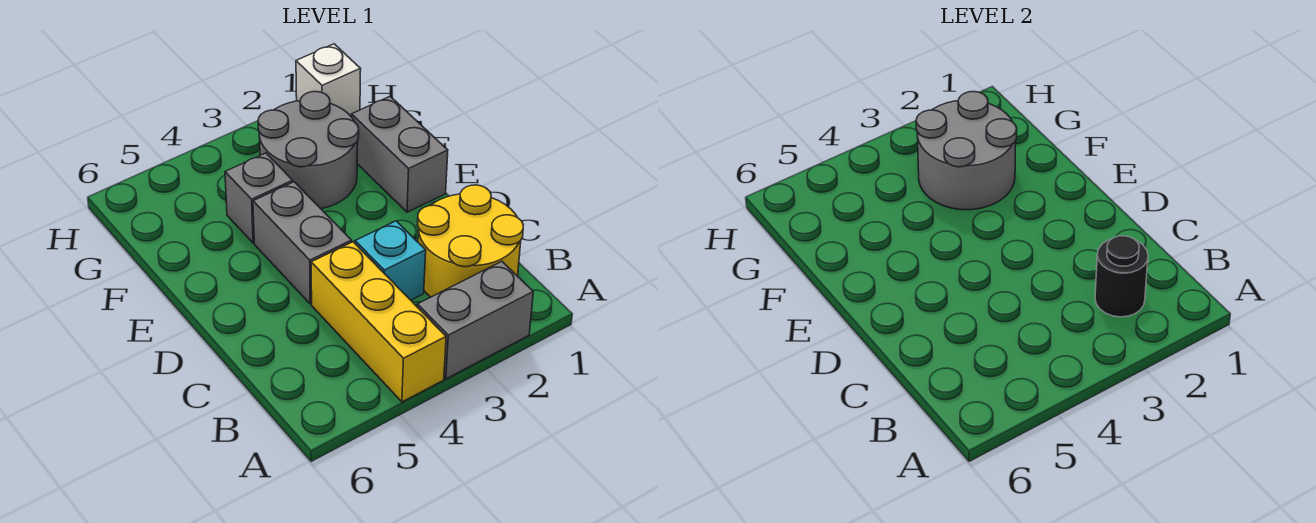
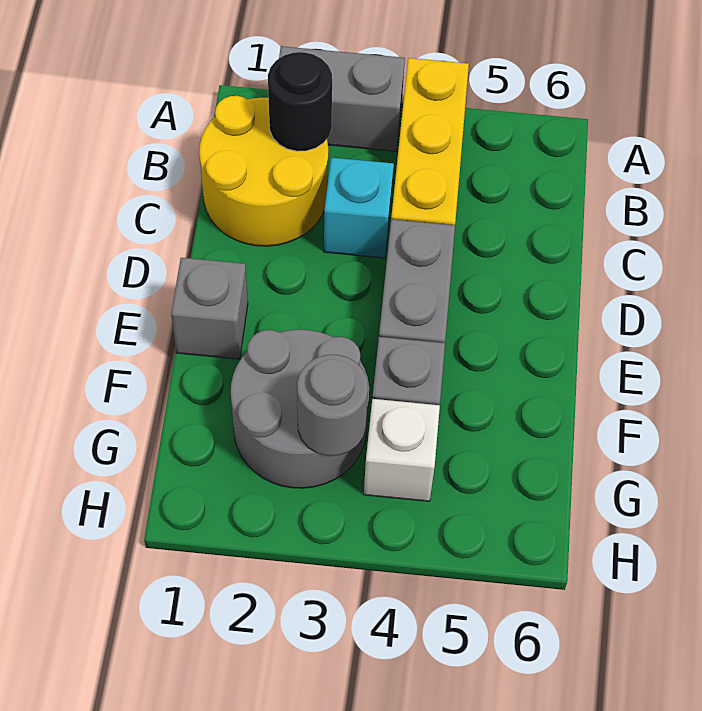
grey 1x2 brick [352,96,448,212] -> grey 1x1 brick [171,258,248,359]
grey 2x2 round brick [916,92,1017,210] -> grey 1x1 round brick [297,355,368,456]
white 1x1 brick [296,44,361,116] -> white 1x1 brick moved to [364,399,440,501]

